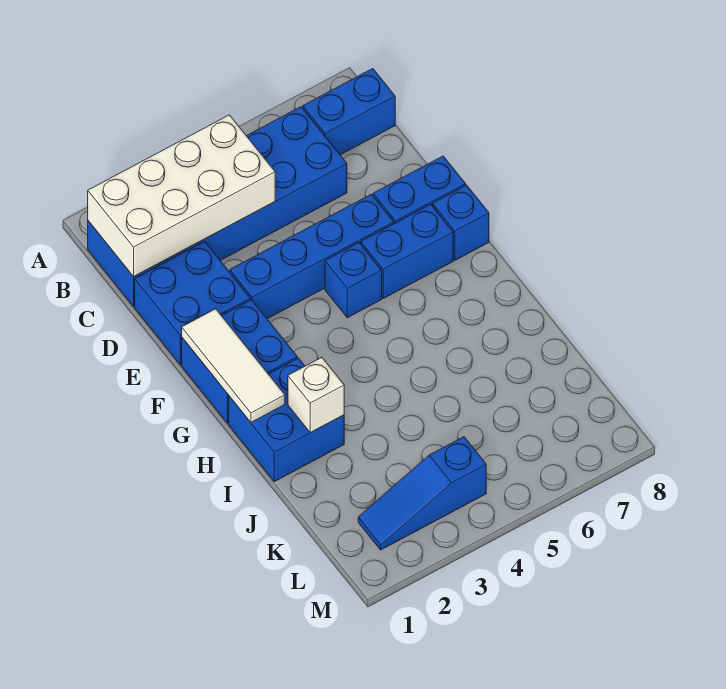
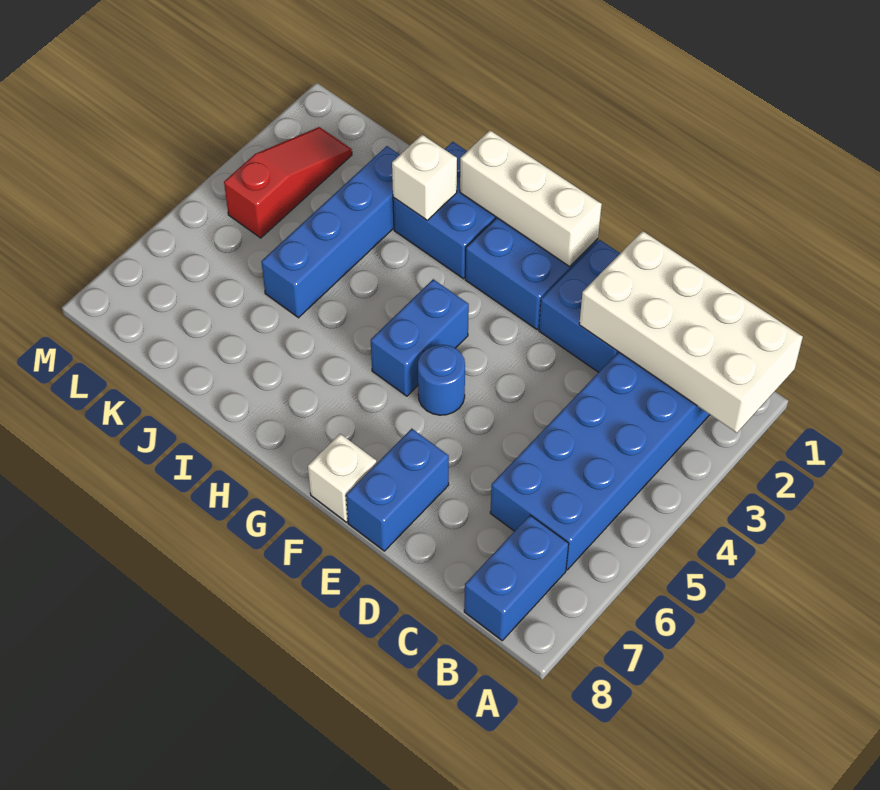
white 2x4 brick [88,115,275,277] -> white 2x4 brick turned to [579,231,803,433]
blue 1x4 brick [230,194,394,319] -> blue 1x4 brick moved to [261,146,400,318]
white 1x3 tile [182,309,285,422] -> white 1x3 brick [460,130,602,266]
blue 1x1 brick [325,243,382,318] -> blue 1x1 round brick [418,345,465,415]
blue 1x2 brick [361,204,453,298] -> blue 1x2 brick moved to [371,279,469,396]
blue 1x1 brick [433,185,489,260] -> white 1x1 brick [308,434,377,522]
blue 1x3 slope [358,437,486,550] -> red 1x3 slope [224,127,352,238]

